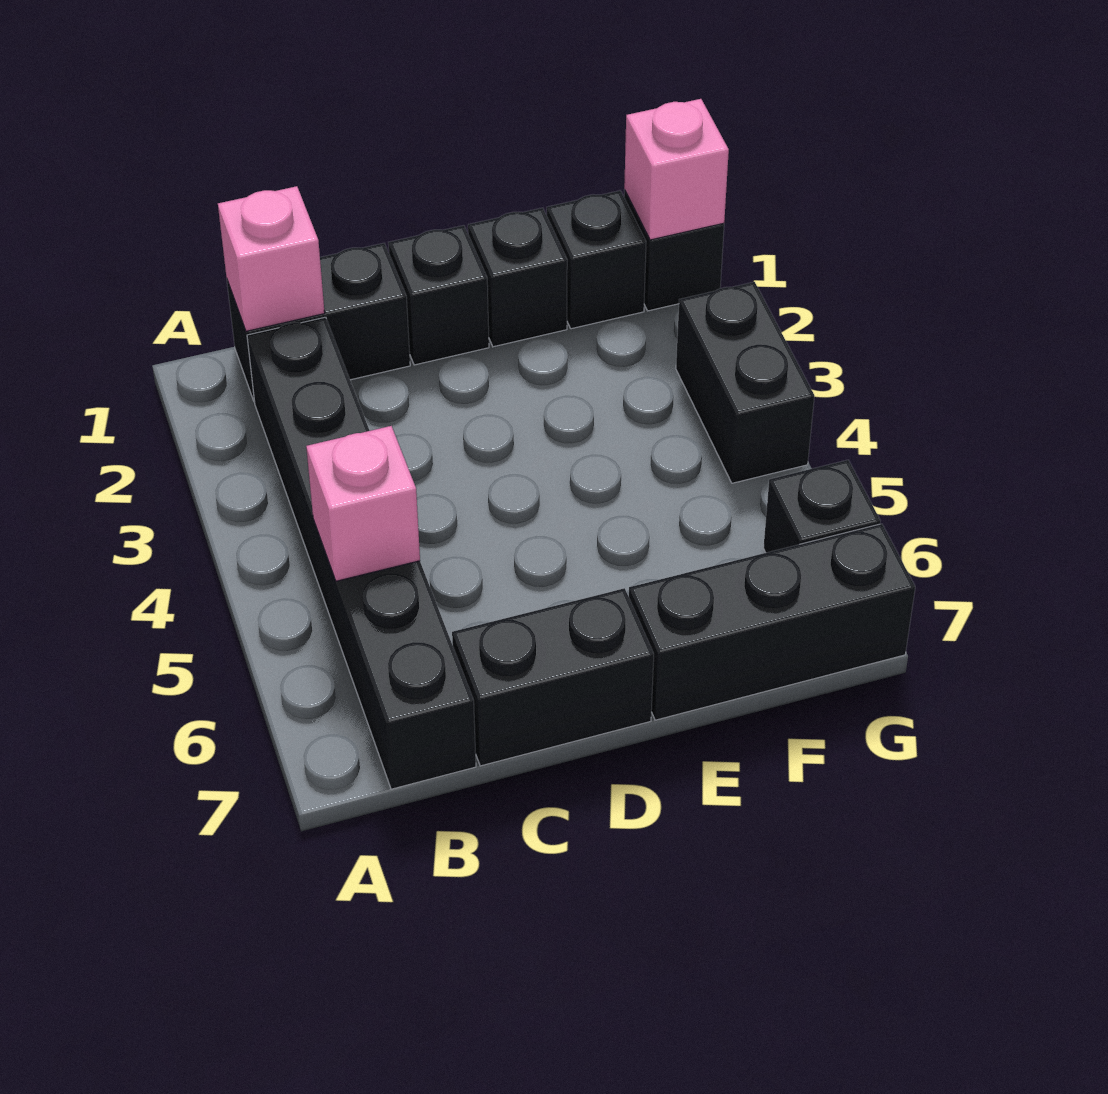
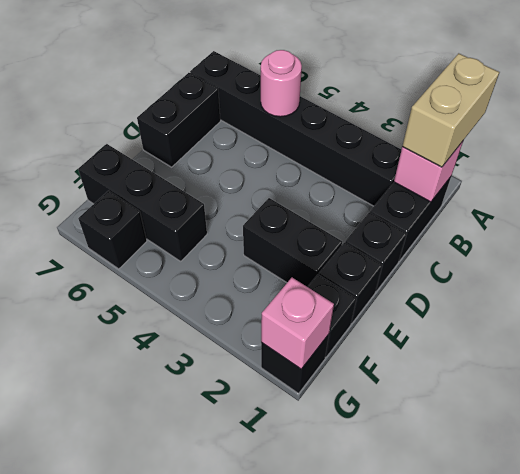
none -> tan 1x2 brick [402,53,499,167]
pink 1x1 brick [306,426,420,581] -> pink 1x1 round brick [261,50,302,117]
black 1x3 brick [629,524,915,720] -> black 1x3 brick turned to [78,144,207,261]
black 1x2 brick [676,282,814,483] -> black 1x2 brick moved to [243,198,342,287]

